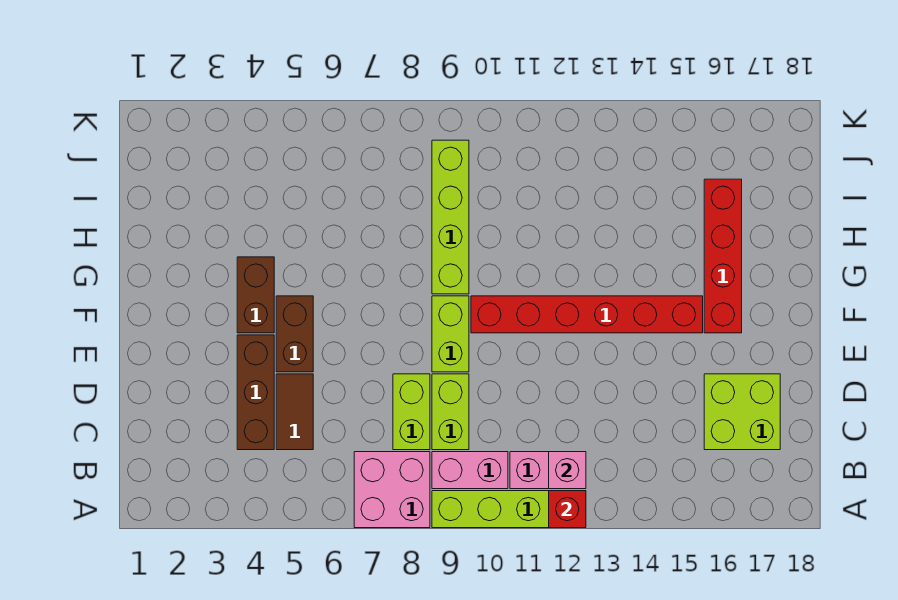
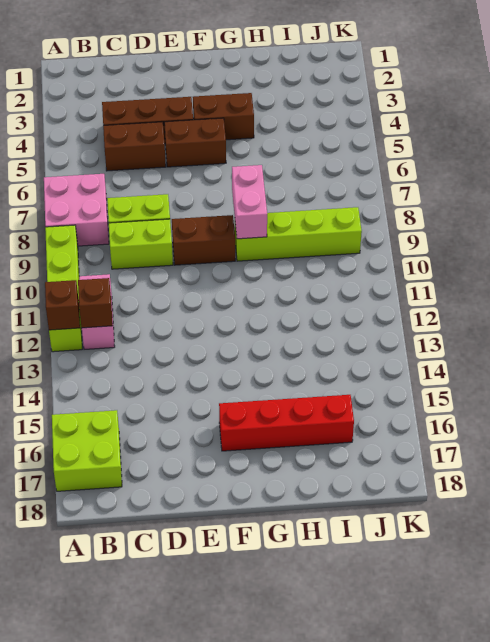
red 1x1 brick [549,491,586,528] -> brown 1x1 brick [45,280,80,330]
pink 1x2 brick [432,452,508,489] -> pink 1x2 brick moved to [232,165,267,239]
pink 1x1 brick [549,452,586,489] -> brown 1x1 brick [78,278,113,328]
brown 1x2 tile [276,374,313,450] -> brown 1x2 brick [103,122,166,171]
lime 2x2 brick [704,374,780,450] -> lime 2x2 brick moved to [52,410,122,491]
lime 1x2 brick [432,296,469,372] -> brown 1x2 brick [172,215,235,265]
red 1x6 brick [471,296,703,333] -> none

